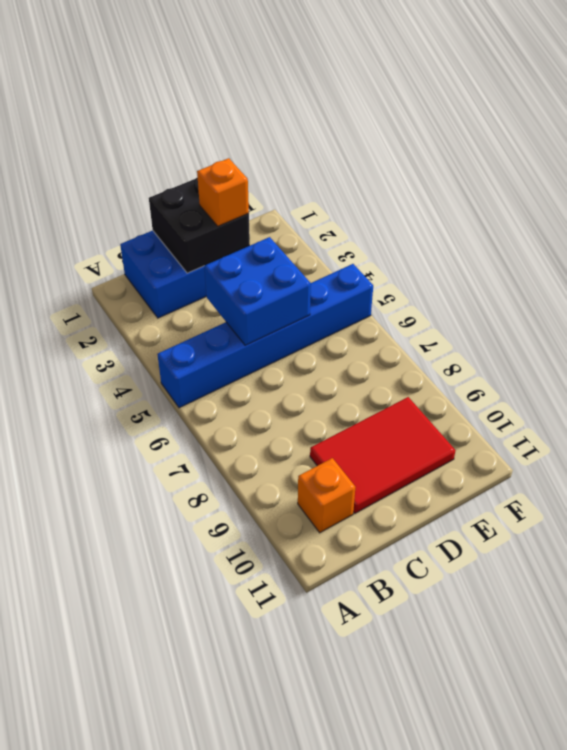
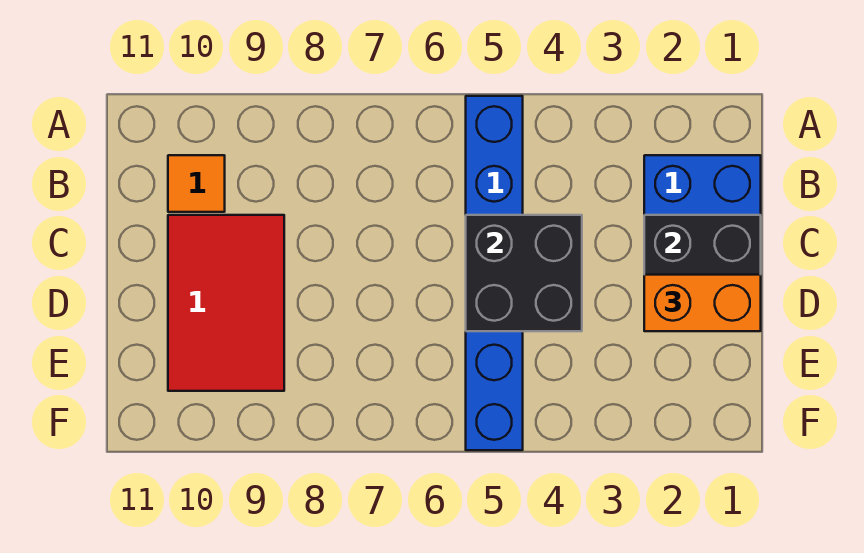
orange 1x1 brick [298,458,355,533] -> orange 1x1 tile [168,155,225,212]
blue 2x2 brick [204,237,311,346] -> black 2x2 brick [466,215,582,331]
orange 1x1 brick [197,158,249,226] -> orange 1x2 brick [644,275,761,331]

